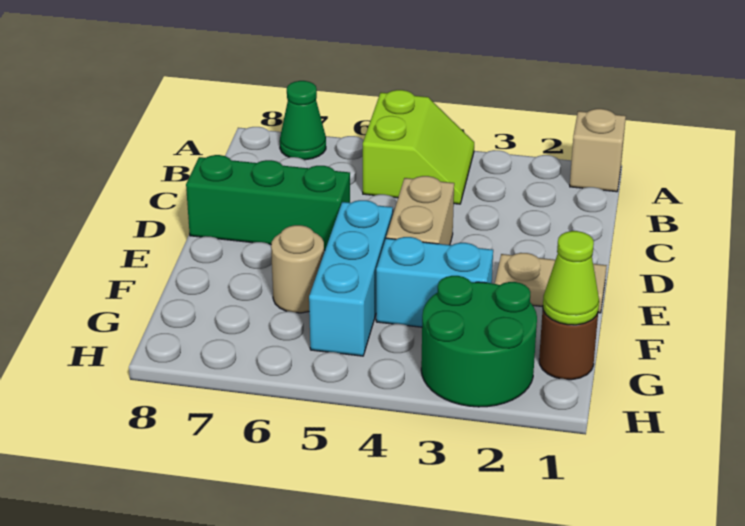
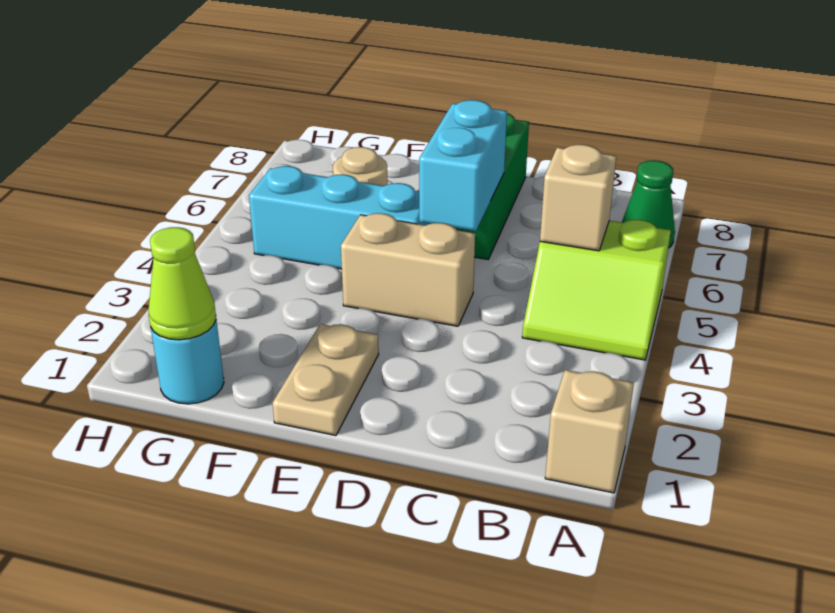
none -> tan 1x1 brick [540,145,616,251]
cyan 1x2 brick [376,237,493,327] -> cyan 1x2 brick moved to [419,100,507,231]
brown 1x1 round brick [539,310,598,380] -> cyan 1x1 round brick [151,320,224,404]
green 2x2 round brick [421,276,537,407] -> none

